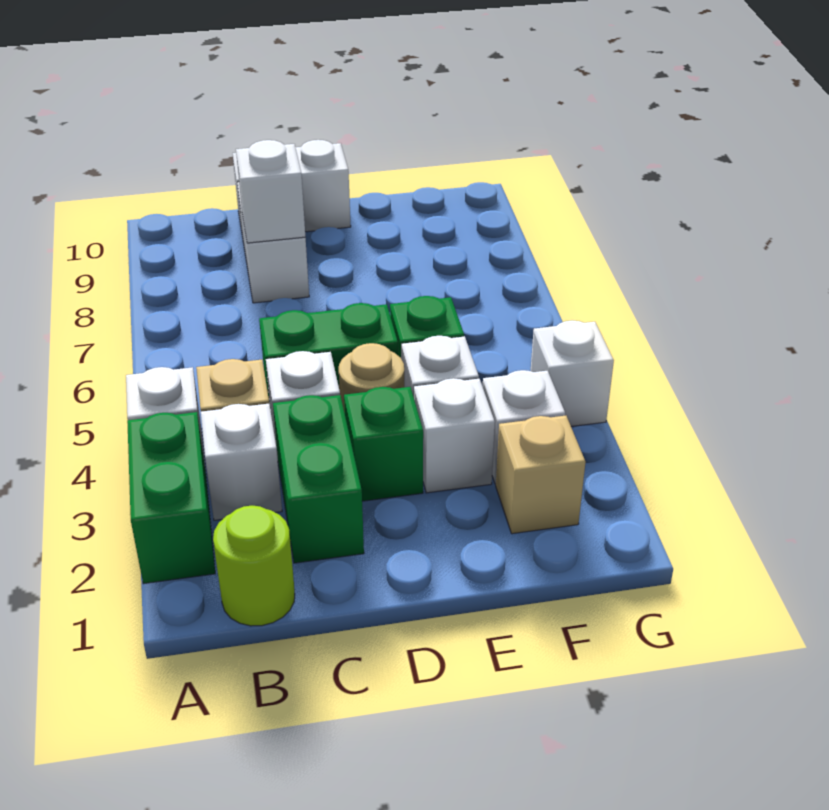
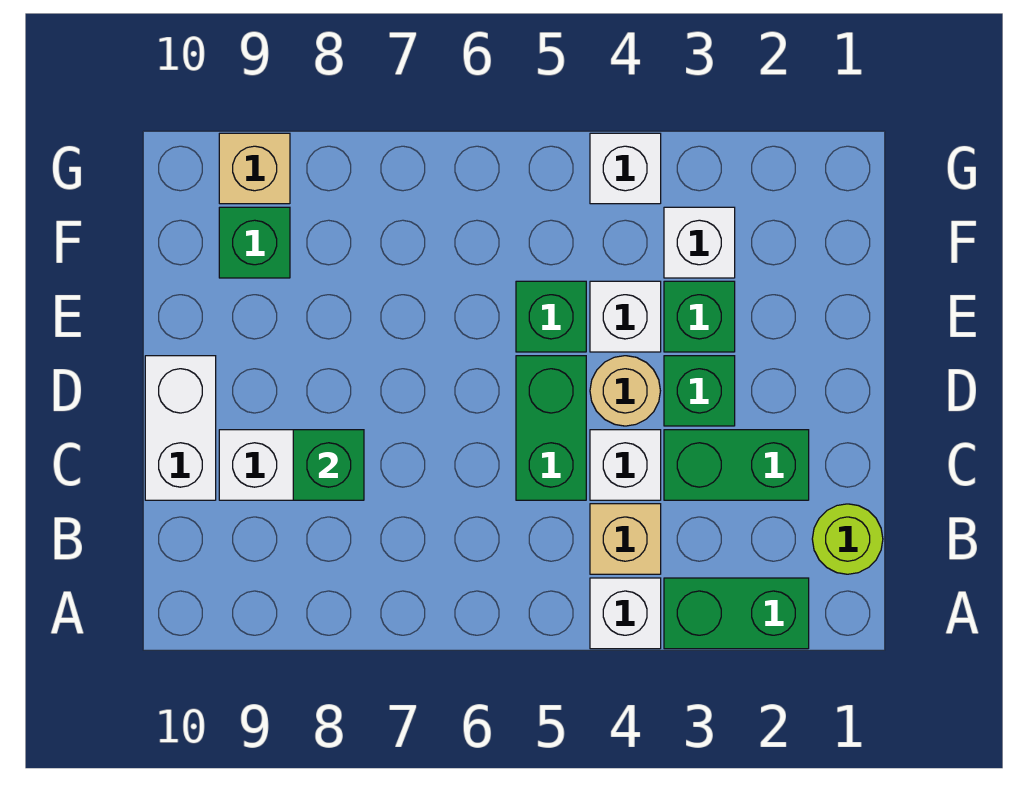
white 1x1 brick [201,404,282,520] -> none
white 1x1 brick [236,140,305,243] -> green 1x1 brick [293,430,364,500]
white 1x1 brick [414,378,495,493] -> green 1x1 brick [664,281,735,352]
tan 1x1 brick [496,416,586,534] -> tan 1x1 brick moved to [219,133,290,204]
none -> green 1x1 brick [219,207,290,278]

